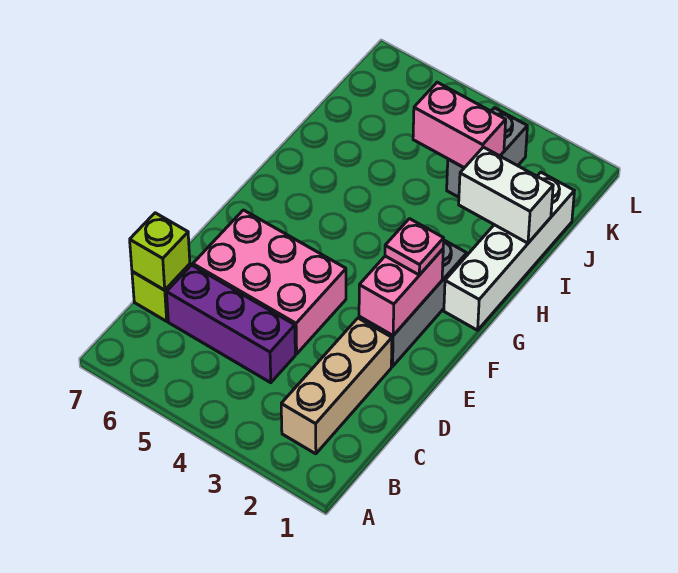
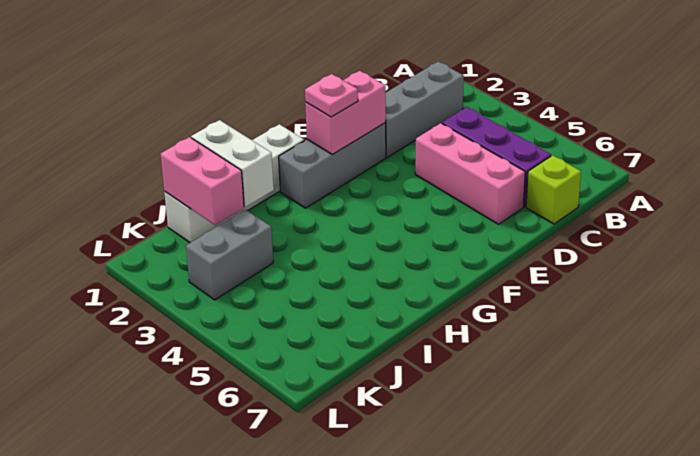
tan 1x3 brick [281,318,392,454] -> grey 1x3 brick [385,61,464,157]
lime 1x1 brick [130,213,190,290] -> none
pink 2x3 brick [193,210,346,354] -> pink 1x3 brick [415,123,525,224]
pink 1x2 brick [413,82,506,168] -> pink 1x2 brick moved to [161,137,244,225]

